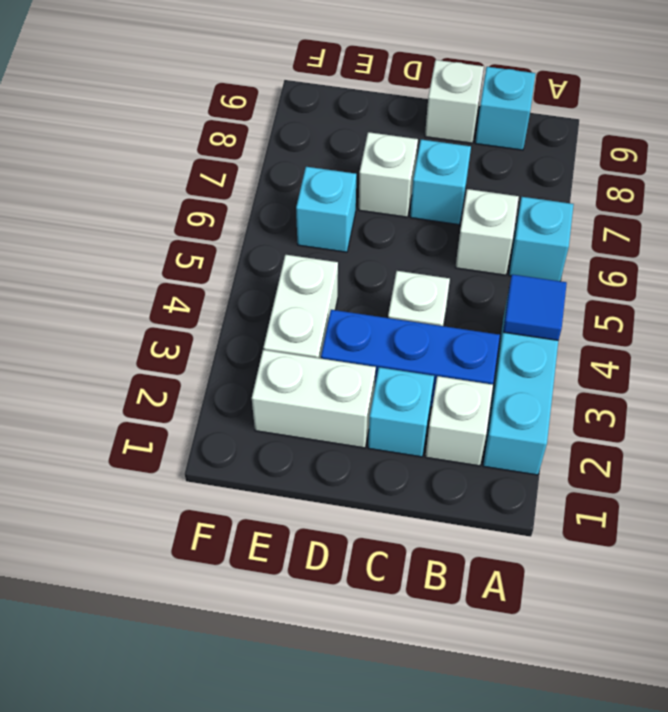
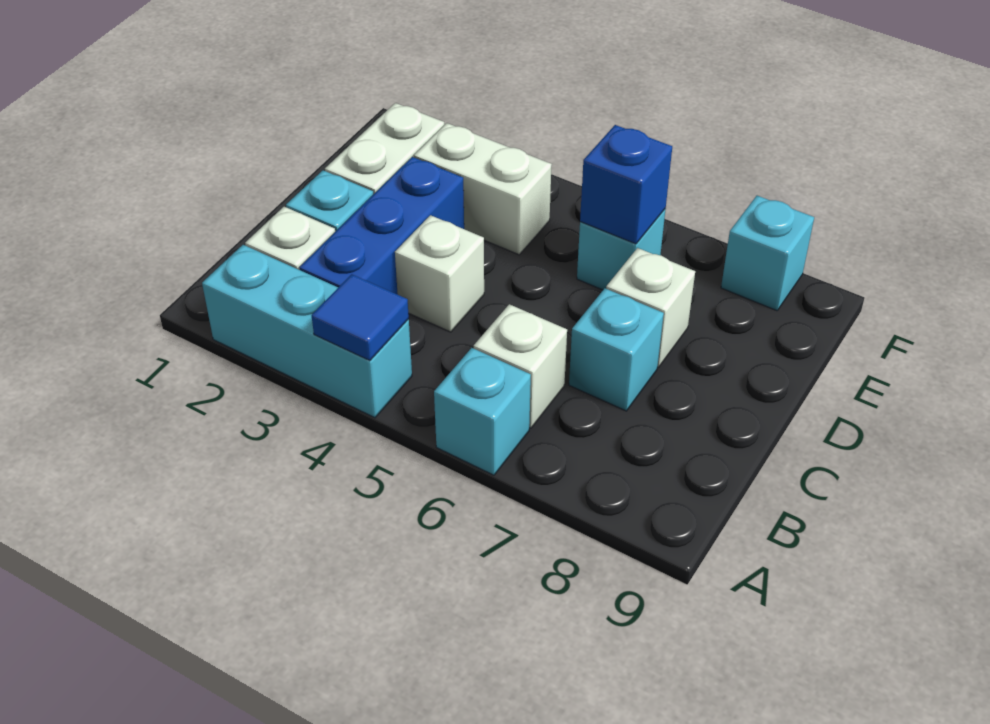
cyan 1x1 brick [475,67,535,150] -> cyan 1x1 brick moved to [721,196,814,311]
white 1x1 brick [425,60,484,143] -> none
none -> blue 1x1 brick [580,125,672,244]

